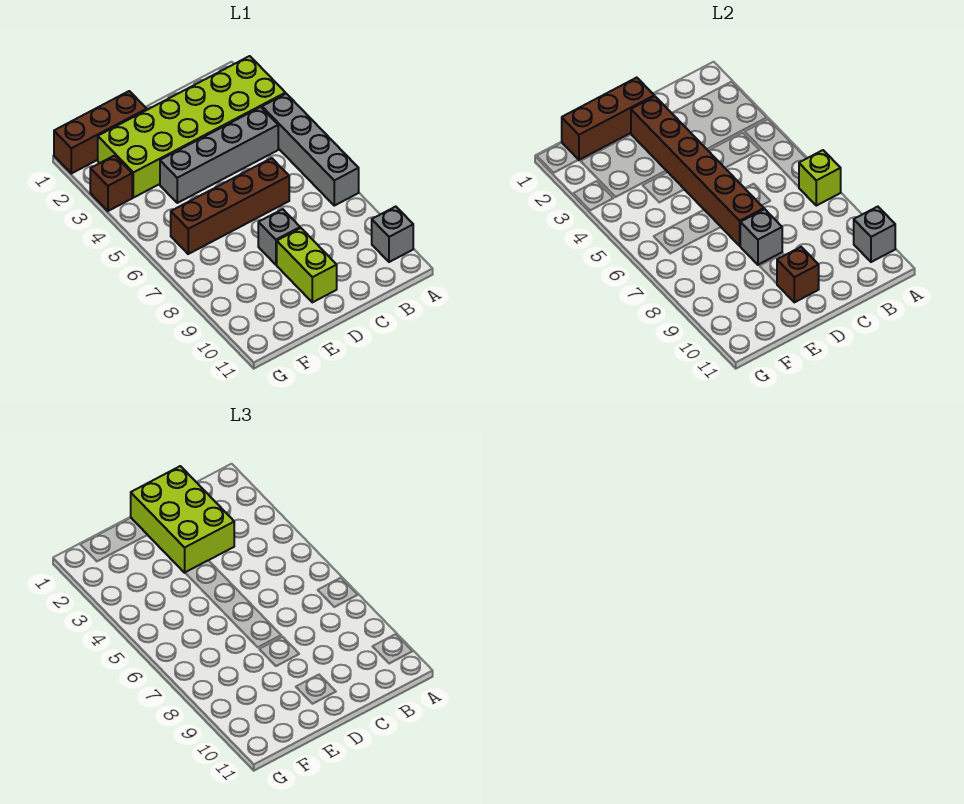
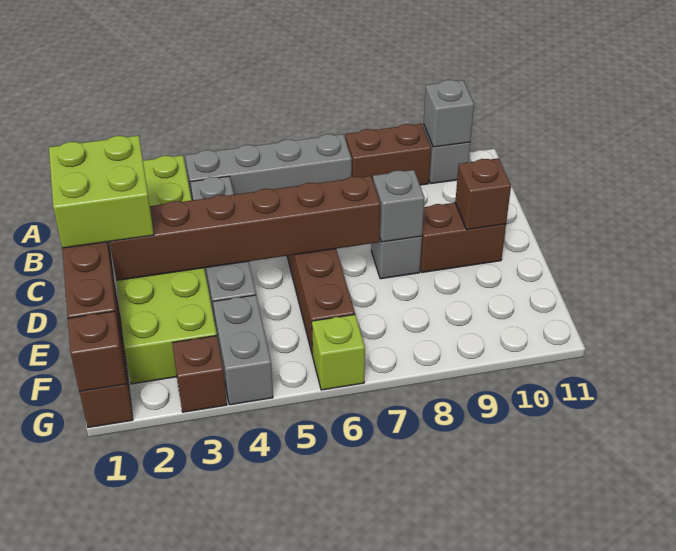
lime 1x1 brick [799,150,841,206] -> lime 1x1 brick moved to [312,315,365,390]
none -> brown 1x2 brick [345,124,431,185]
lime 2x3 brick [131,466,234,573] -> lime 2x2 brick [49,135,154,248]
lime 1x2 brick [277,228,337,302] -> brown 1x2 brick [420,203,506,272]
none -> grey 1x2 brick [213,295,273,405]
none -> brown 1x1 brick [68,311,126,392]

